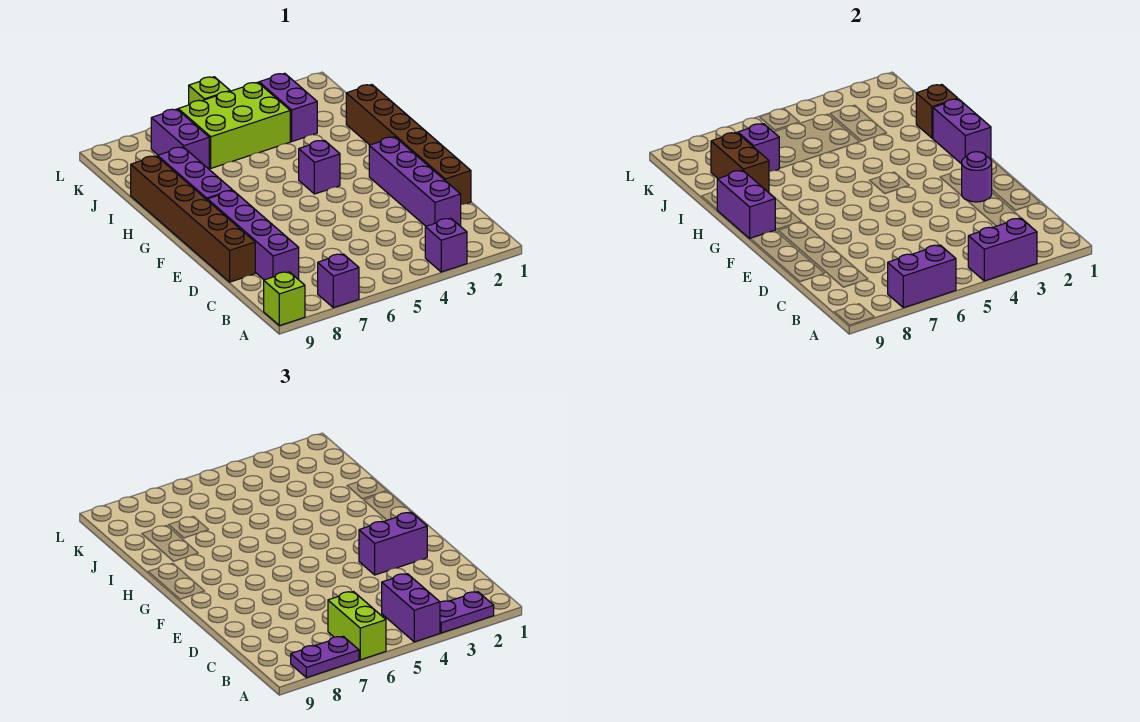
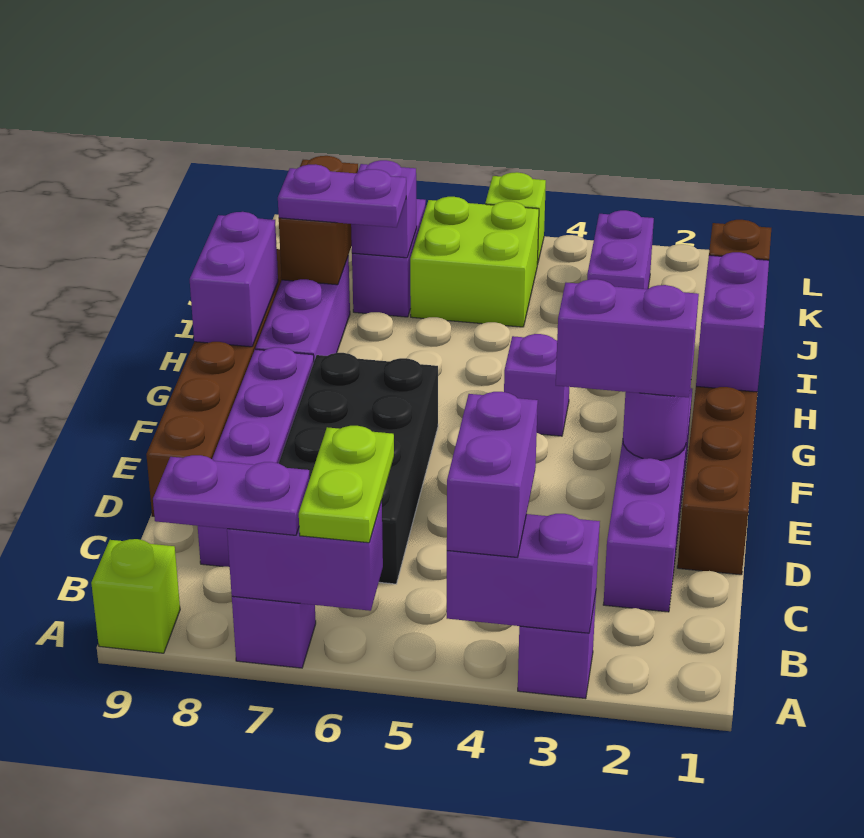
purple 1x2 plate [440,592,494,633] -> purple 1x2 plate moved to [278,164,406,227]
lime 1x2 brick [328,592,386,660] -> lime 1x2 plate [299,426,394,543]
none -> black 2x4 brick [279,353,438,584]
lime 2x3 brick [178,82,290,168] -> lime 2x2 brick [410,197,539,327]

